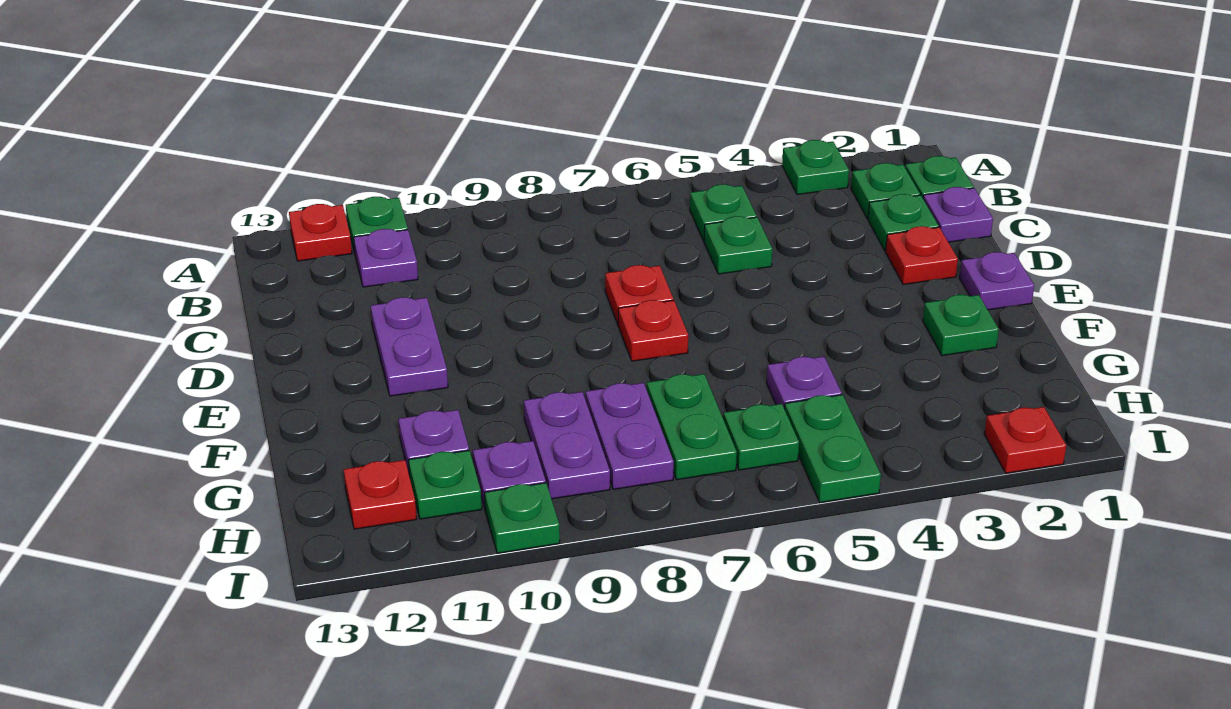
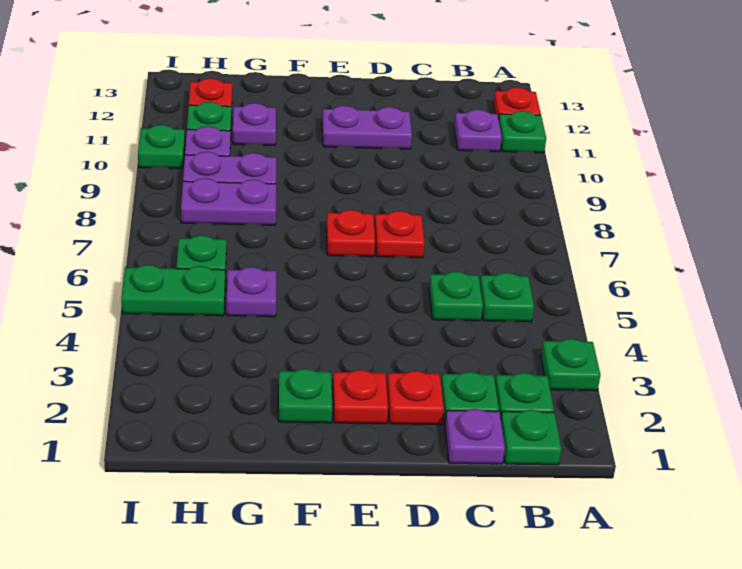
purple 1x1 plate [960,252,1034,310] -> none
green 1x2 plate [647,374,737,480] -> none
red 1x1 plate [984,407,1066,473] -> red 1x1 plate moved to [333,370,388,424]

